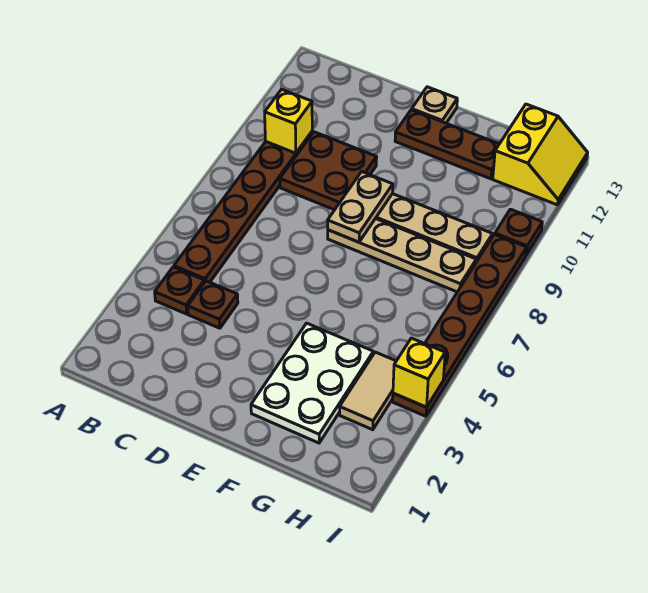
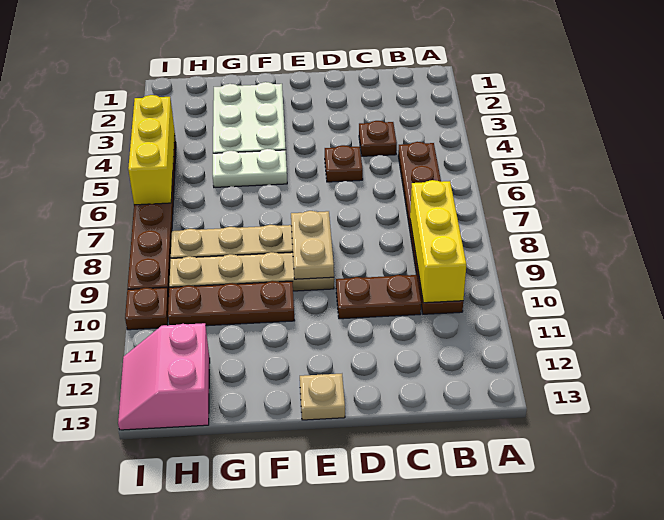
brown 1x1 plate [155,267,204,314] -> brown 1x1 plate moved to [325,145,363,182]
yellow 1x1 brick [265,89,312,153] -> yellow 1x3 brick [410,180,466,303]
brown 2x2 plate [280,132,377,210] -> brown 1x2 plate [336,275,421,319]
brown 1x3 plate [395,110,499,179] -> brown 1x3 plate moved to [168,281,295,326]
none -> white 1x2 plate [213,149,287,187]
tan 1x2 tile [340,352,396,430] -> none
yellow 2x2 slope [493,104,588,205] -> pink 2x2 slope [118,323,210,430]
yellow 1x1 brick [393,338,445,407] -> yellow 1x3 brick [128,95,175,205]

